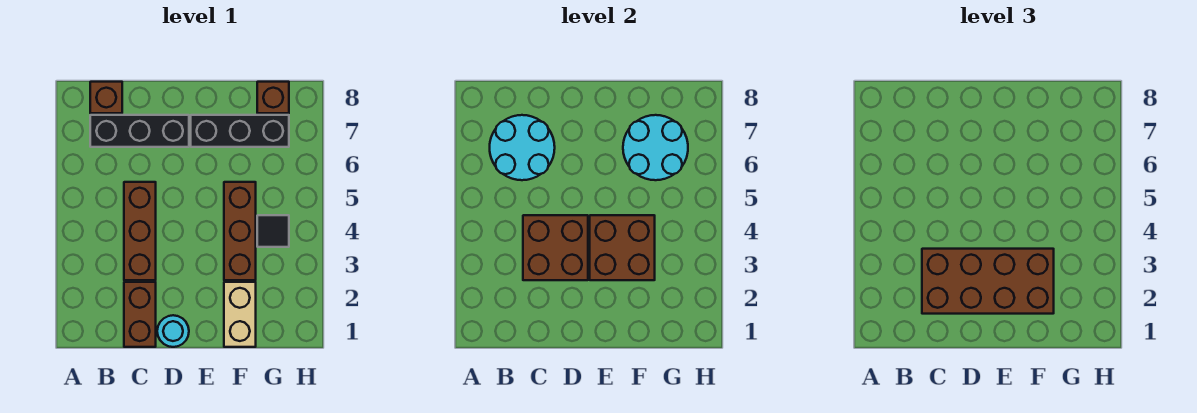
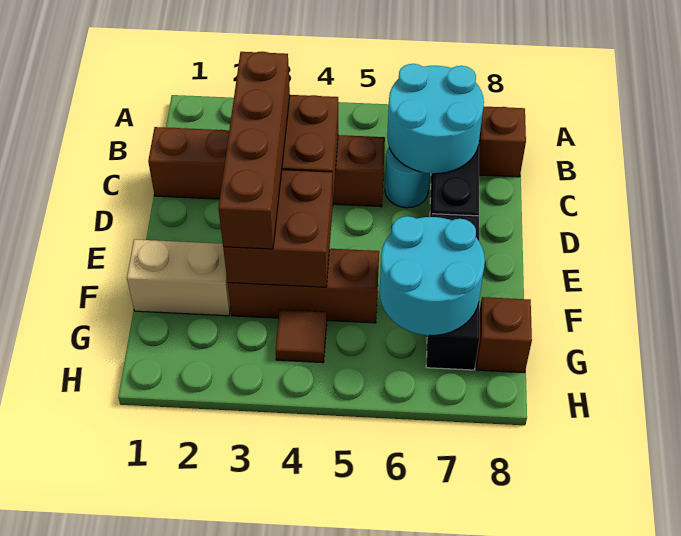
brown 2x4 brick [922,249,1054,314] -> brown 1x4 brick [218,52,290,249]
cyan 1x1 round brick [157,315,189,347] -> cyan 1x1 round brick moved to [385,148,430,208]
black 1x1 tile [257,215,289,247] -> brown 1x1 tile [275,310,327,363]

